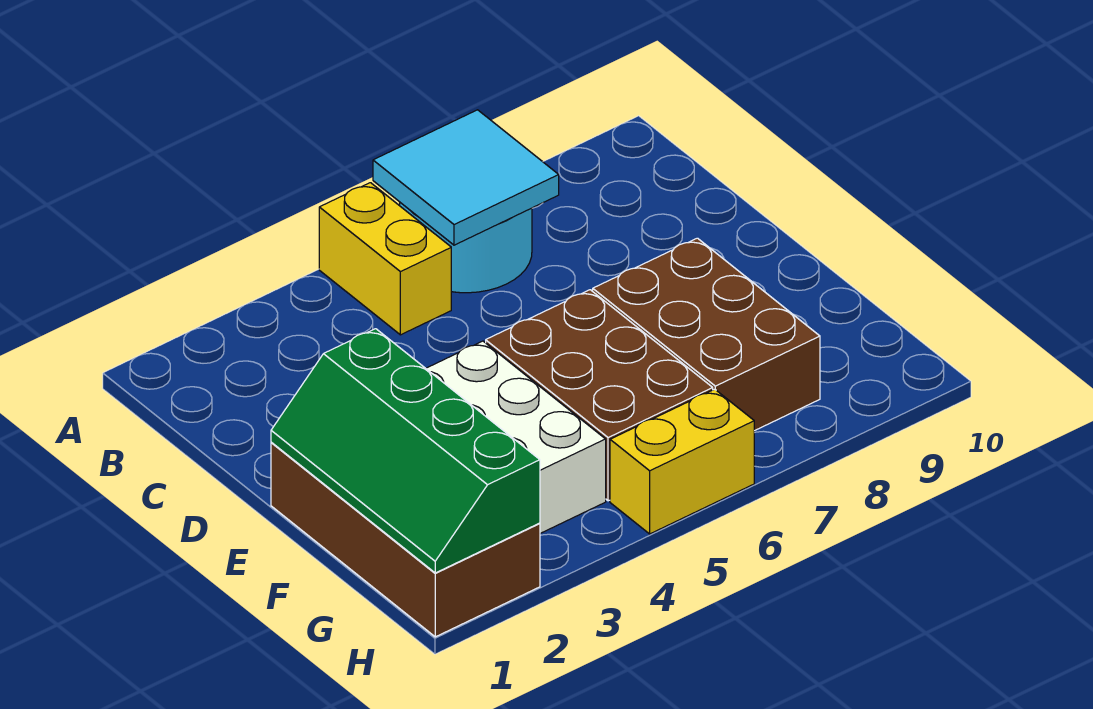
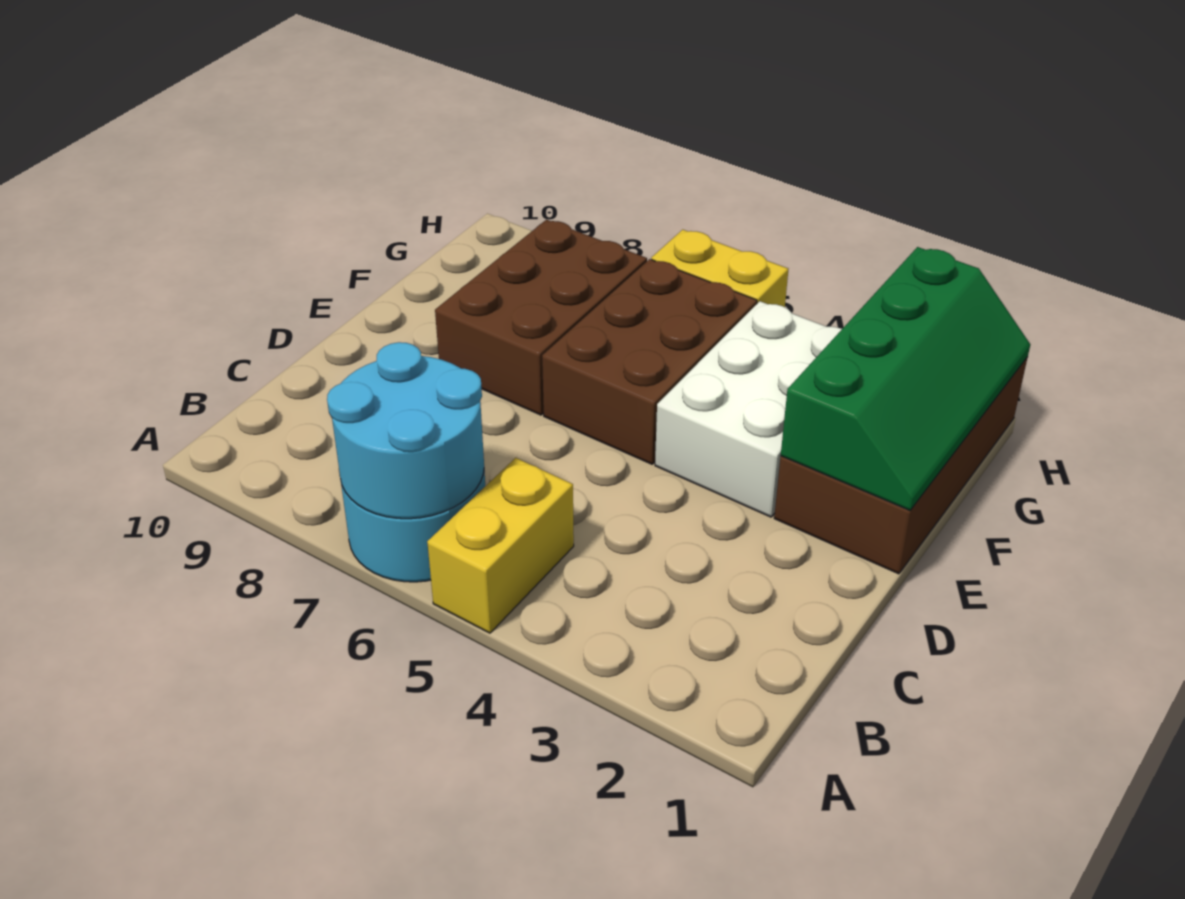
cyan 2x2 tile [373,110,559,245] -> cyan 2x2 round brick [327,342,484,519]

